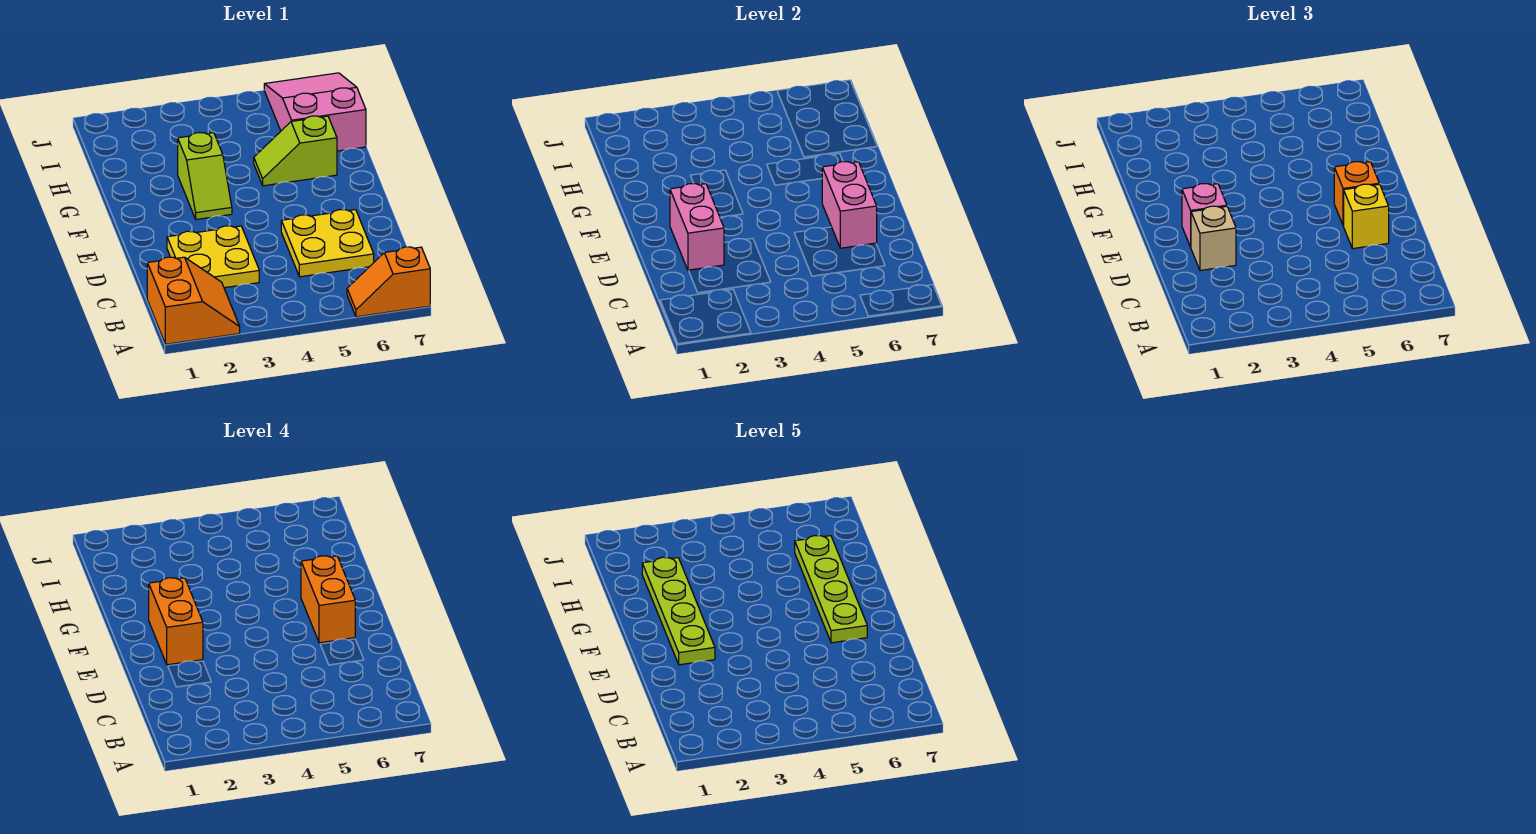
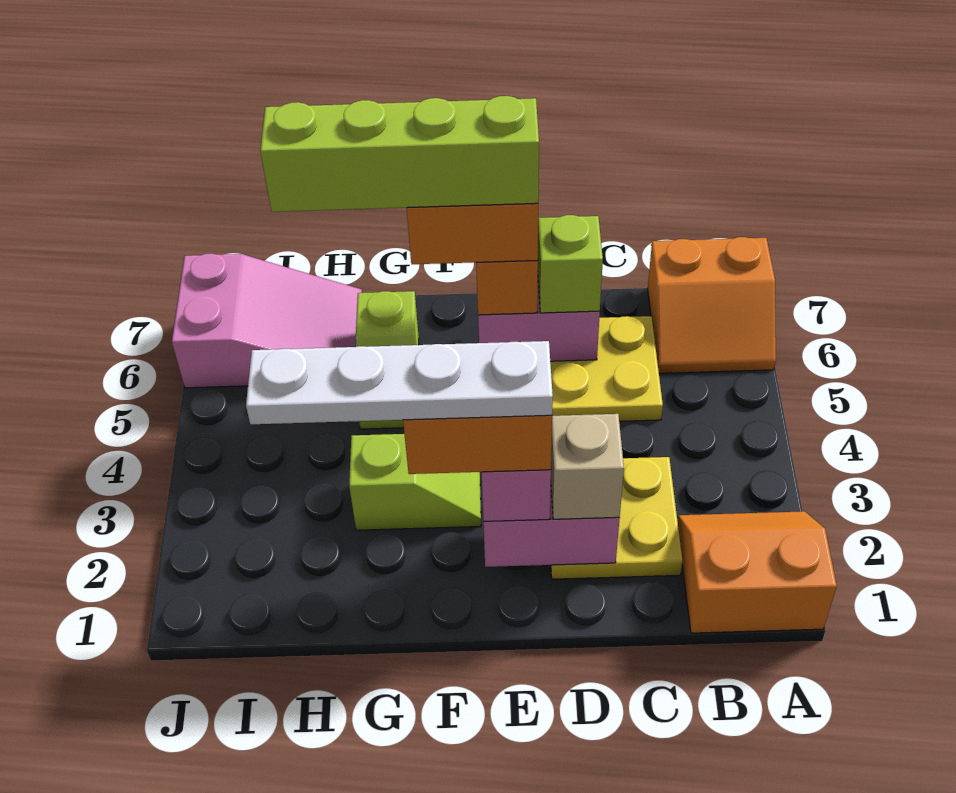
orange 1x2 slope [347,247,430,317] -> orange 2x2 slope [648,237,776,373]
yellow 1x1 brick [1344,184,1389,249] -> lime 1x1 brick [538,215,603,313]
lime 1x4 plate [642,557,715,665] -> white 1x4 plate [246,341,553,424]
lime 1x4 plate [795,536,867,643] -> lime 1x4 brick [260,96,539,212]
pink 2x3 slope [264,73,366,151] -> pink 2x3 slope turned to [172,254,362,388]

